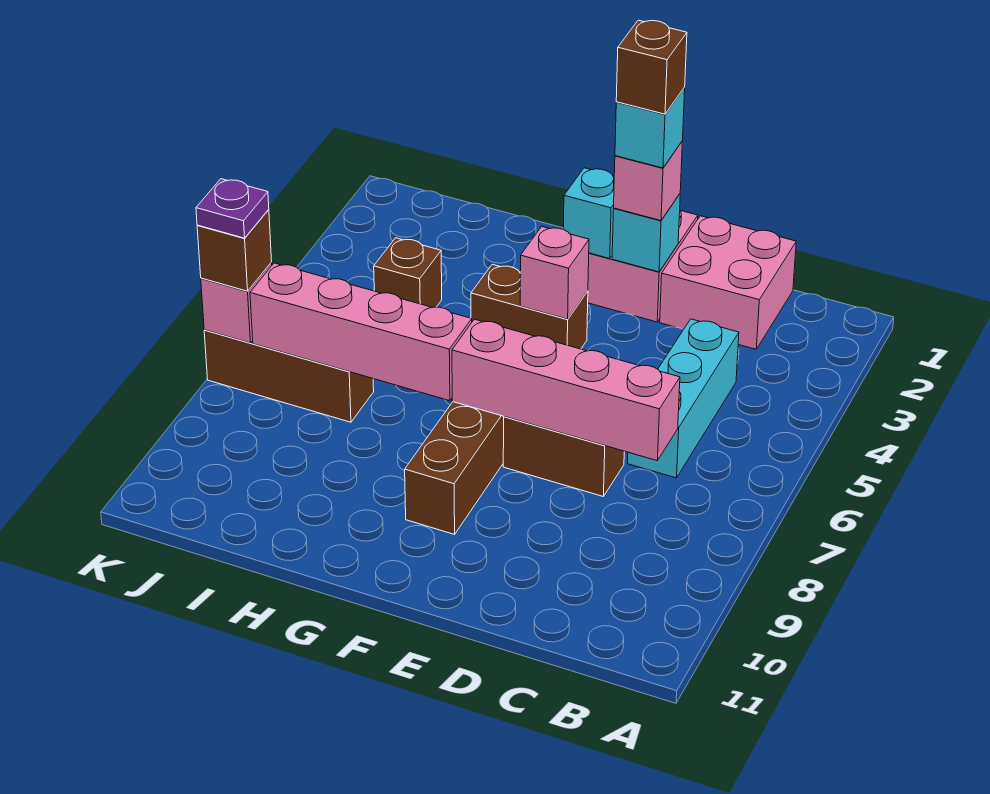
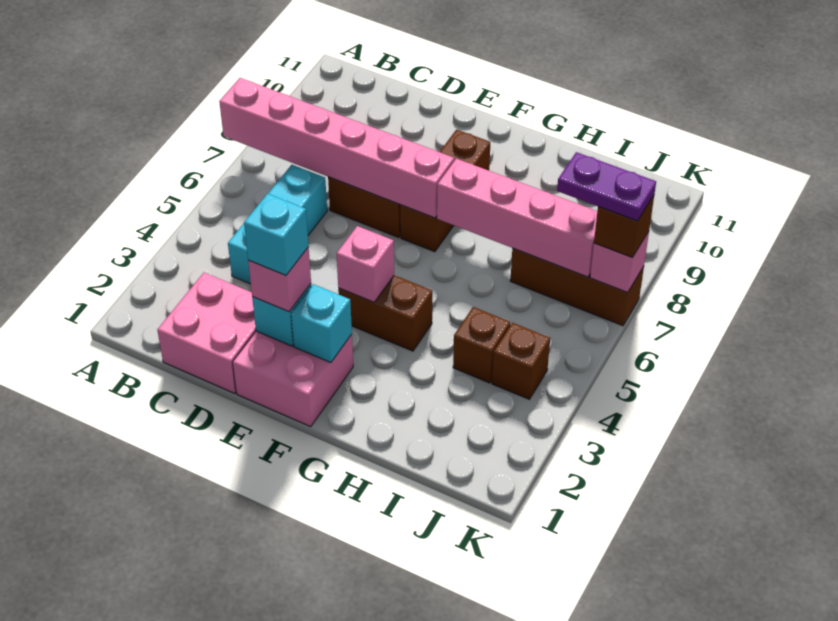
pink 1x4 brick [452,319,680,461] -> pink 1x6 brick [219,78,454,218]
brown 1x1 brick [616,20,687,114] -> brown 1x1 brick moved to [492,323,550,399]
purple 1x1 plate [196,179,269,238] -> purple 1x2 plate [557,152,656,221]

